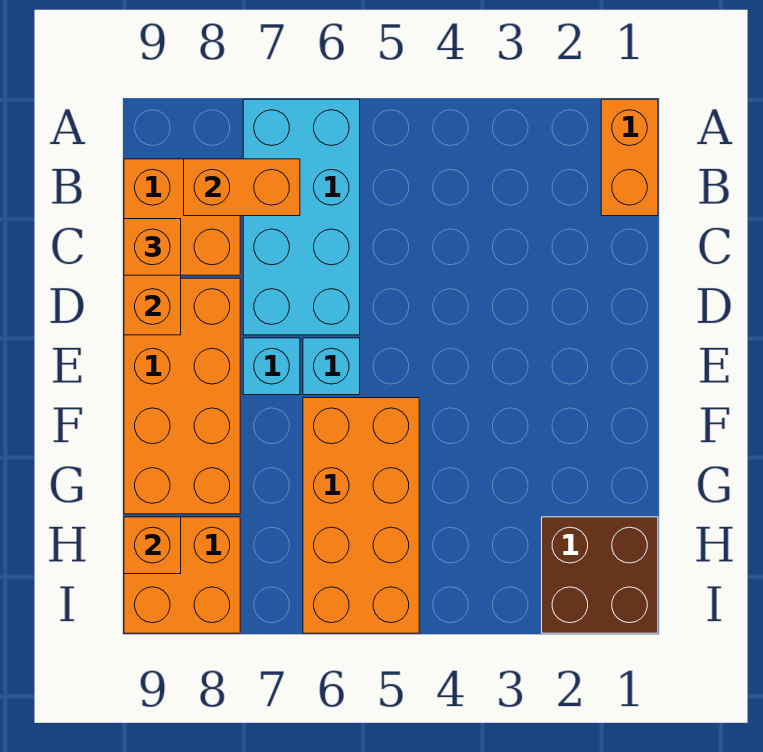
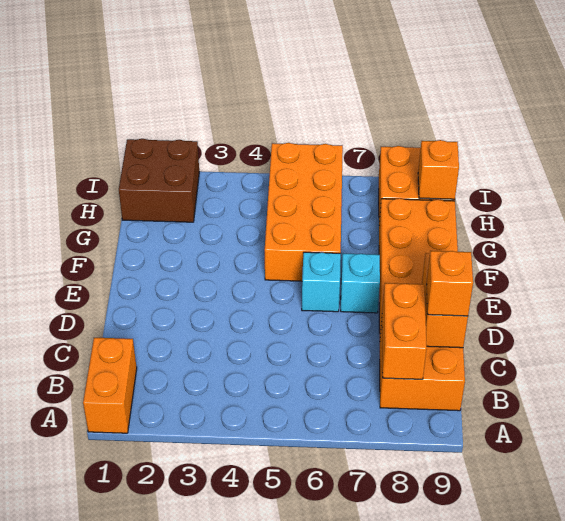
cyan 2x4 brick [243,99,360,335] -> none
orange 1x2 brick [184,159,300,216] -> orange 1x2 brick turned to [382,283,427,379]

